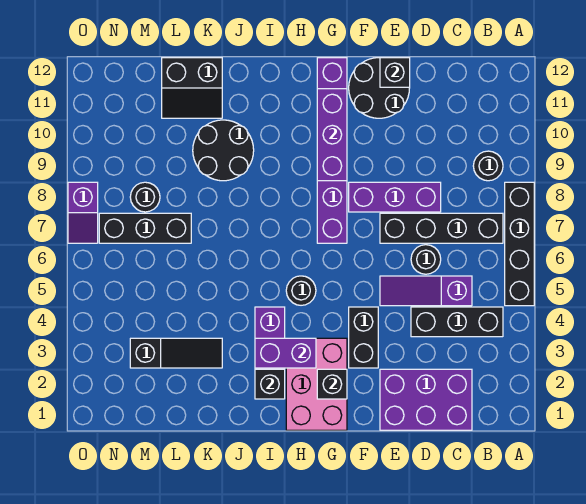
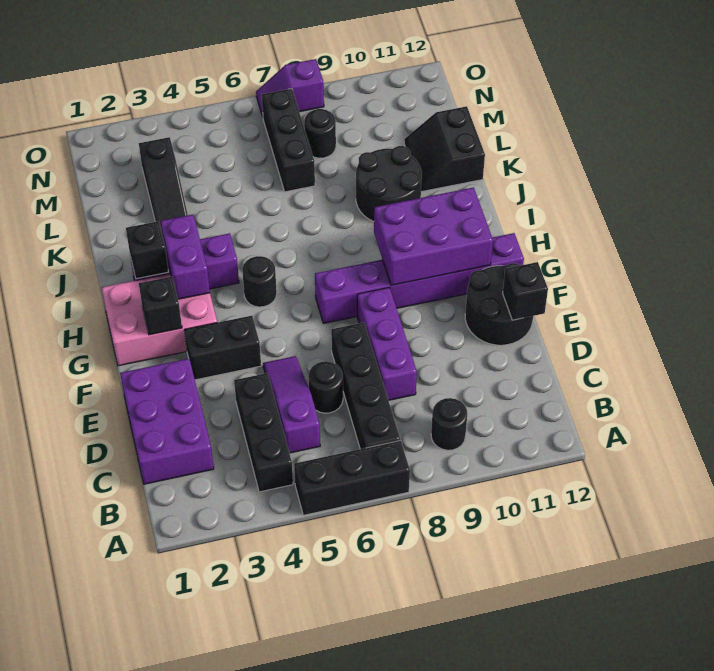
black 1x4 brick [505,182,534,306] -> black 1x3 brick [294,441,410,515]
purple 1x3 brick [317,89,347,181] -> purple 2x3 brick [374,188,493,285]

